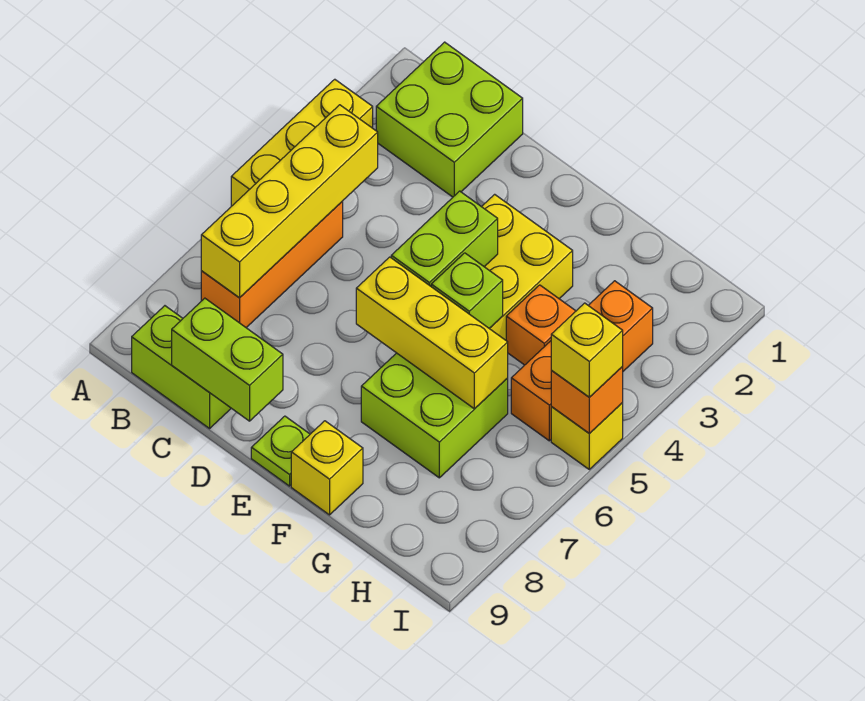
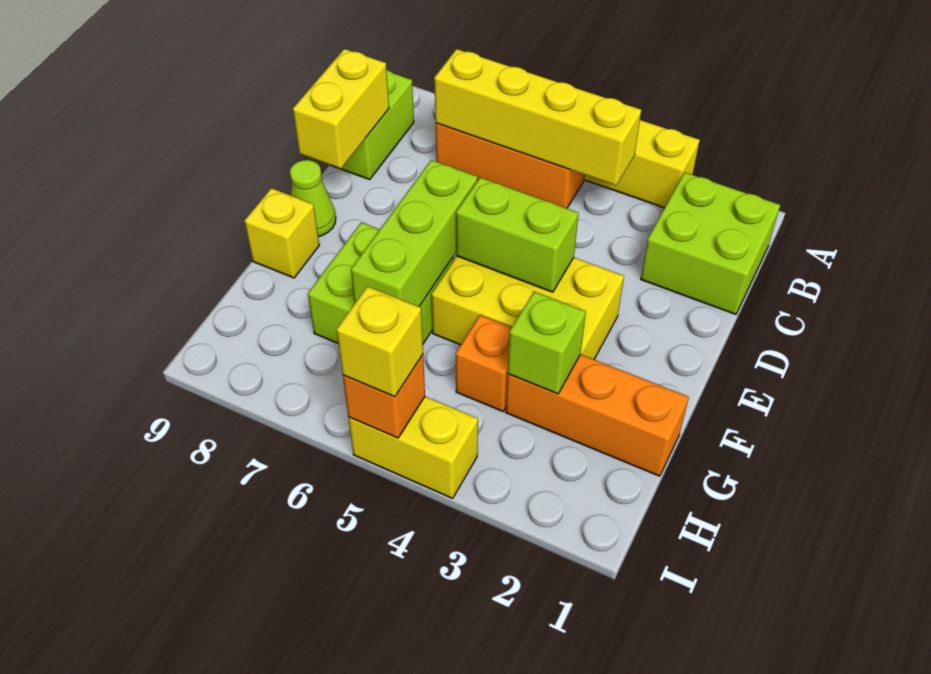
lime 1x2 brick [172,298,283,421] -> yellow 1x2 brick [293,49,389,169]
yellow 1x3 brick [356,257,508,409] -> lime 1x3 brick [351,160,477,307]
lime 1x1 plate [251,416,310,486] -> lime 1x1 cone [290,160,336,237]
lime 1x1 brick [431,253,503,328] -> lime 1x1 brick moved to [508,292,586,394]
orange 1x3 brick [511,281,653,441] -> orange 1x3 brick moved to [506,354,689,476]
yellow 1x1 brick [551,403,623,469] -> yellow 1x2 brick [348,396,478,498]

